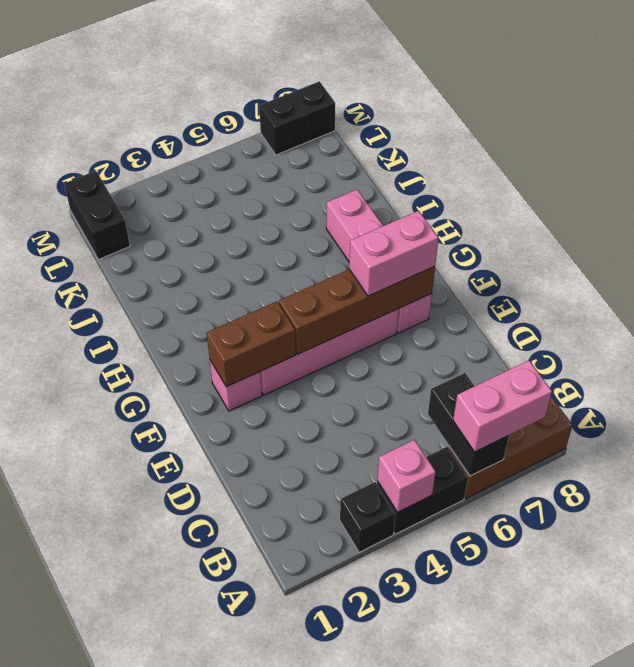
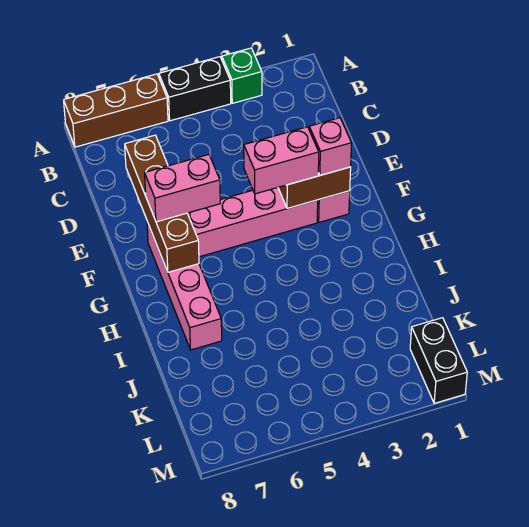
black 1x1 brick [340,482,396,552] -> green 1x1 brick [222,48,262,103]
pink 1x1 brick [377,440,436,512] -> pink 1x1 brick moved to [309,118,352,175]
black 1x2 brick [428,373,509,476] -> none
pink 1x2 brick [453,360,552,452] -> pink 1x2 brick moved to [244,127,319,194]
brown 1x4 brick [279,266,435,354] -> brown 1x4 brick turned to [125,135,199,272]
black 1x2 brick [259,81,335,155] -> none

